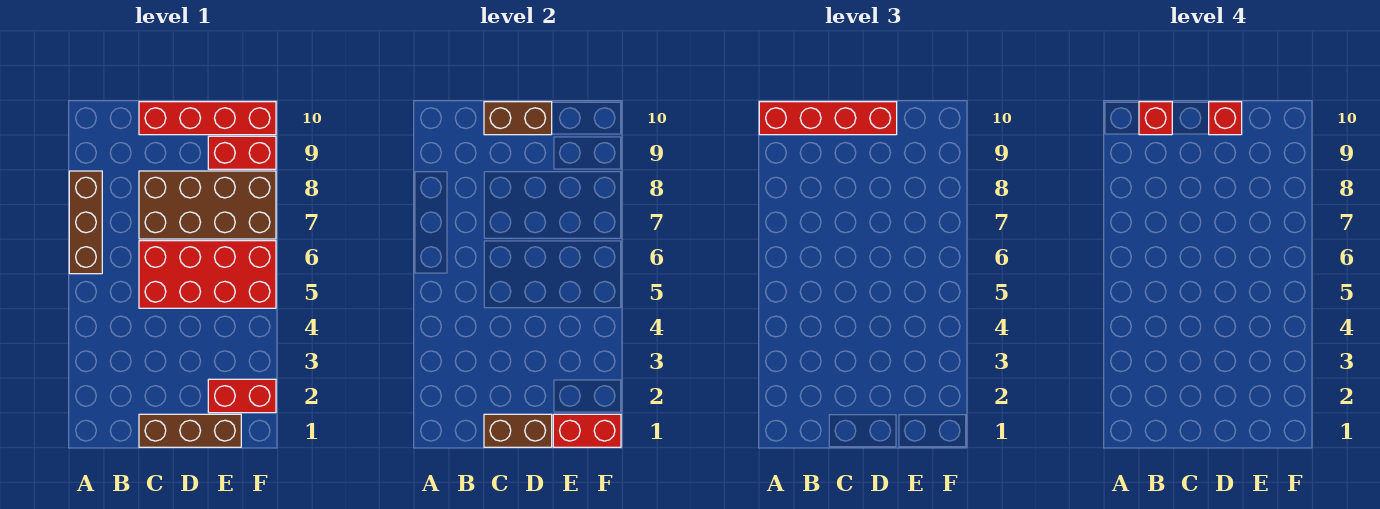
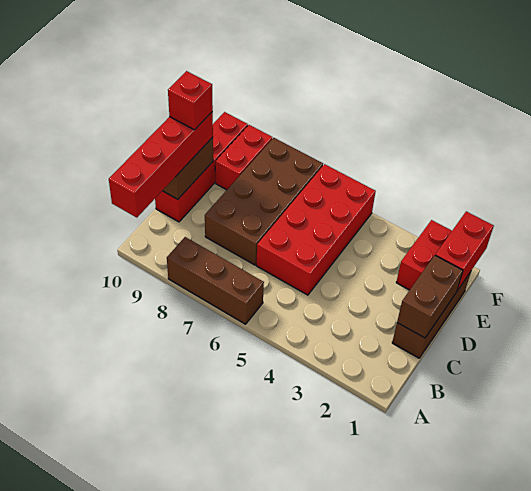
red 1x1 brick [1139,102,1172,135] -> none

